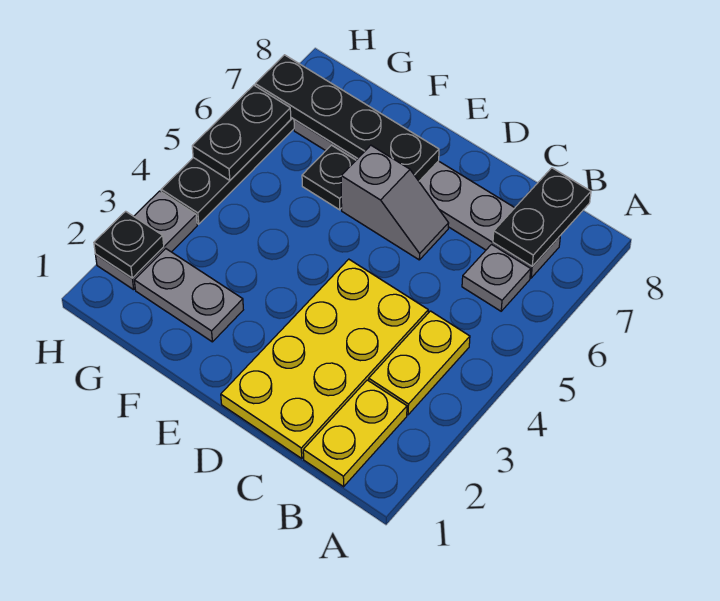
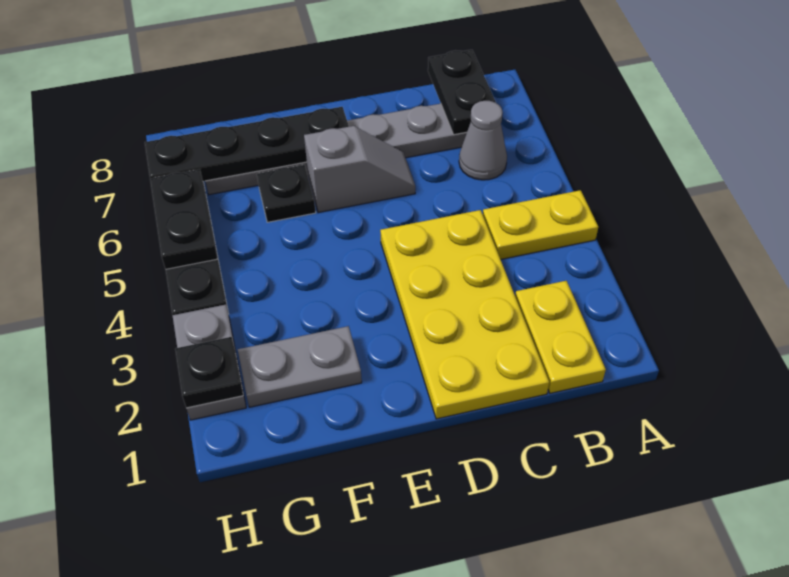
yellow 1x2 plate [369,311,470,415] -> yellow 1x2 plate turned to [483,190,598,259]
grey 1x1 plate [462,244,531,311] -> grey 1x1 cone [459,101,507,180]

